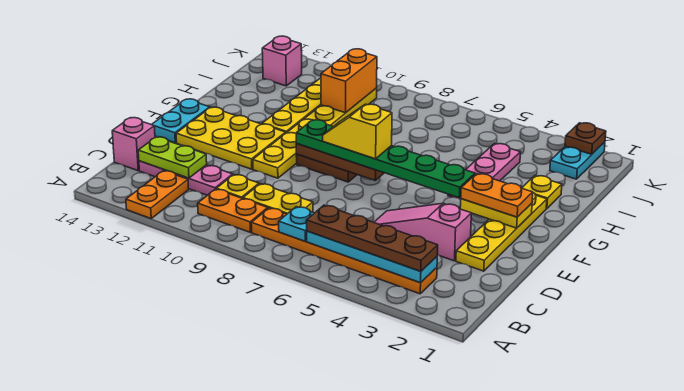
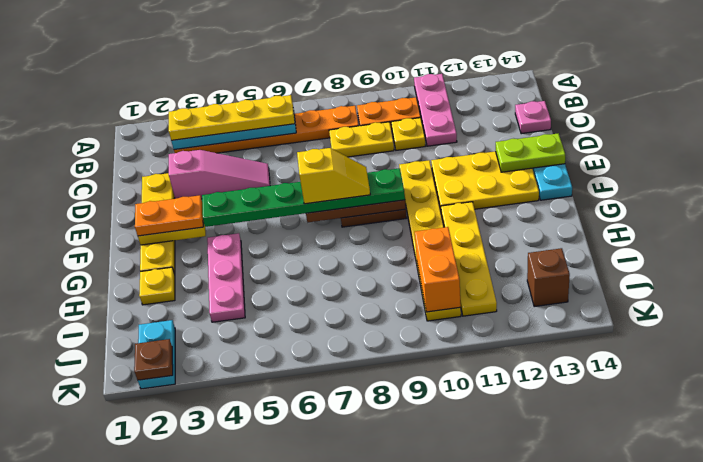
orange 1x2 plate [126,171,189,218] -> none
brown 1x4 plate [306,205,438,271] -> yellow 1x4 plate [169,95,295,141]
cyan 1x1 plate [279,207,314,241] -> none
pink 1x3 plate [139,161,233,195] -> pink 1x3 plate turned to [414,74,457,146]
lime 1x2 plate [138,137,207,178] -> lime 1x2 plate moved to [496,133,565,172]
pink 1x1 brick [112,118,155,171] -> pink 1x1 plate [515,101,551,134]
pink 1x1 brick [262,36,302,86] -> brown 1x1 brick [527,248,570,307]

